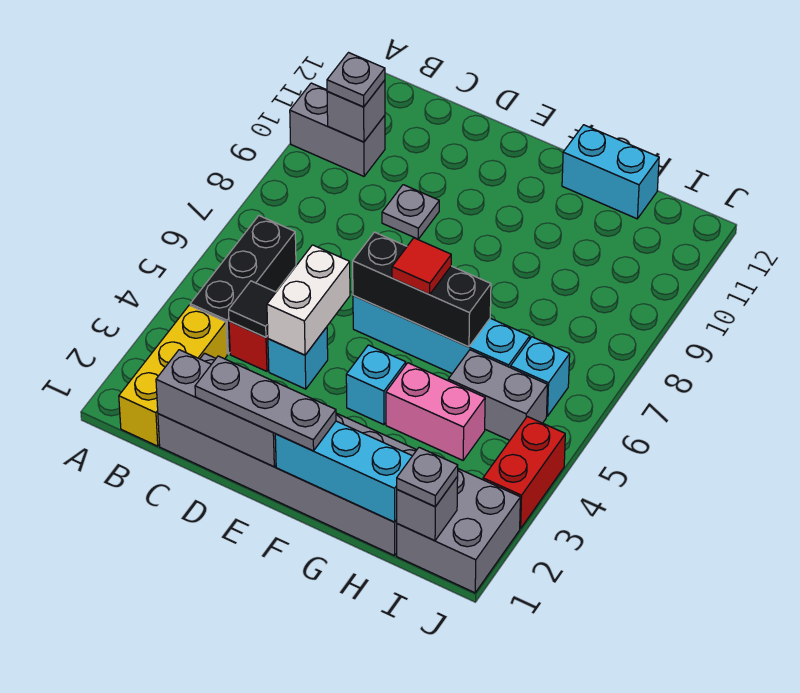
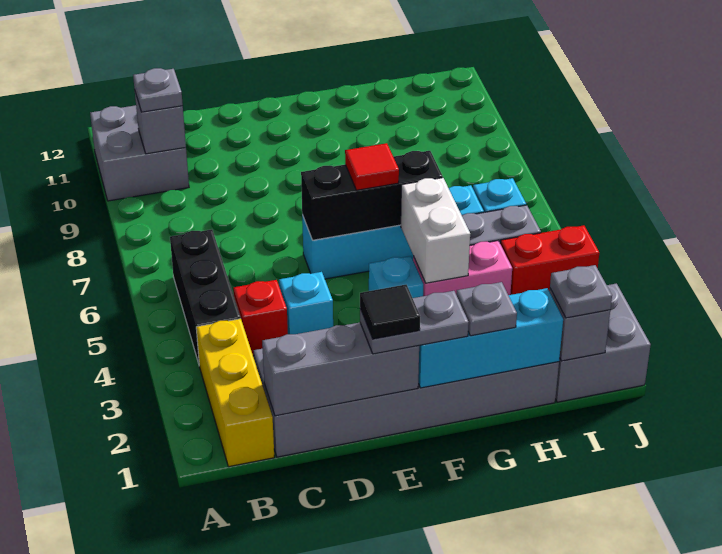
grey 1x2 brick [290,83,385,176] -> grey 2x2 brick [90,105,189,201]
black 1x1 tile [229,281,276,337] -> black 1x1 tile moved to [360,285,420,339]
grey 1x3 plate [195,356,336,451] -> grey 1x2 plate [360,291,469,354]
white 1x2 brick [267,245,350,355] -> white 1x2 brick moved to [401,178,470,283]
grey 1x1 plate [382,185,439,239] -> grey 1x1 plate moved to [456,282,517,336]
cyan 1x2 brick [562,125,659,219] -> none
red 1x2 brick [483,416,565,528] -> red 1x2 brick turned to [500,225,599,295]

